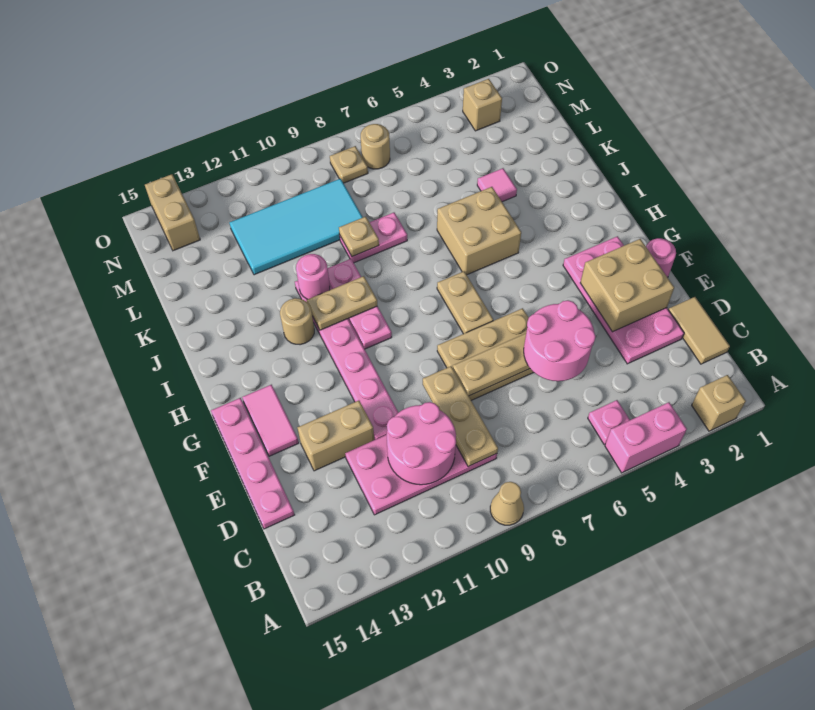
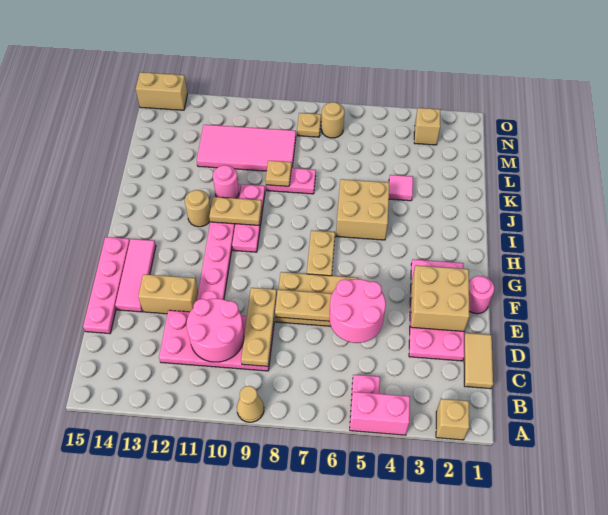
pink 1x2 tile [242,385,299,456] -> pink 1x3 tile [115,239,156,312]
cyan 2x4 tile [230,179,363,275] -> pink 2x4 tile [197,125,296,171]
tan 1x2 brick [145,174,200,251] -> tan 1x2 brick turned to [136,72,187,110]

